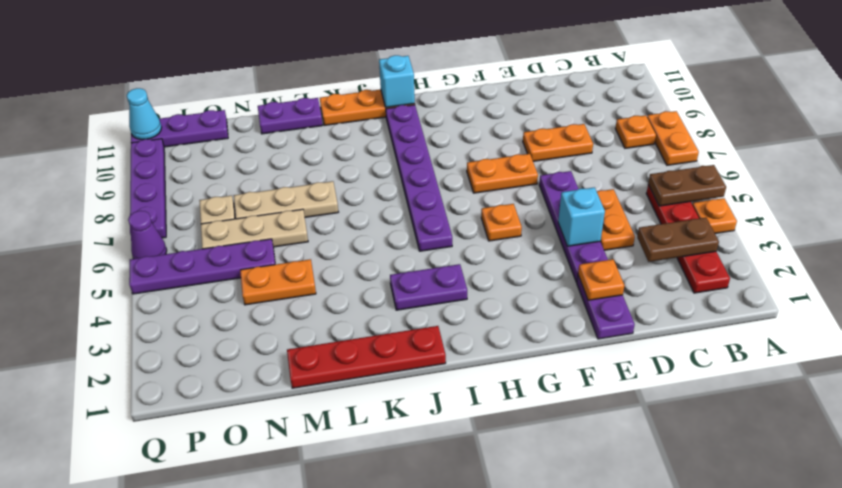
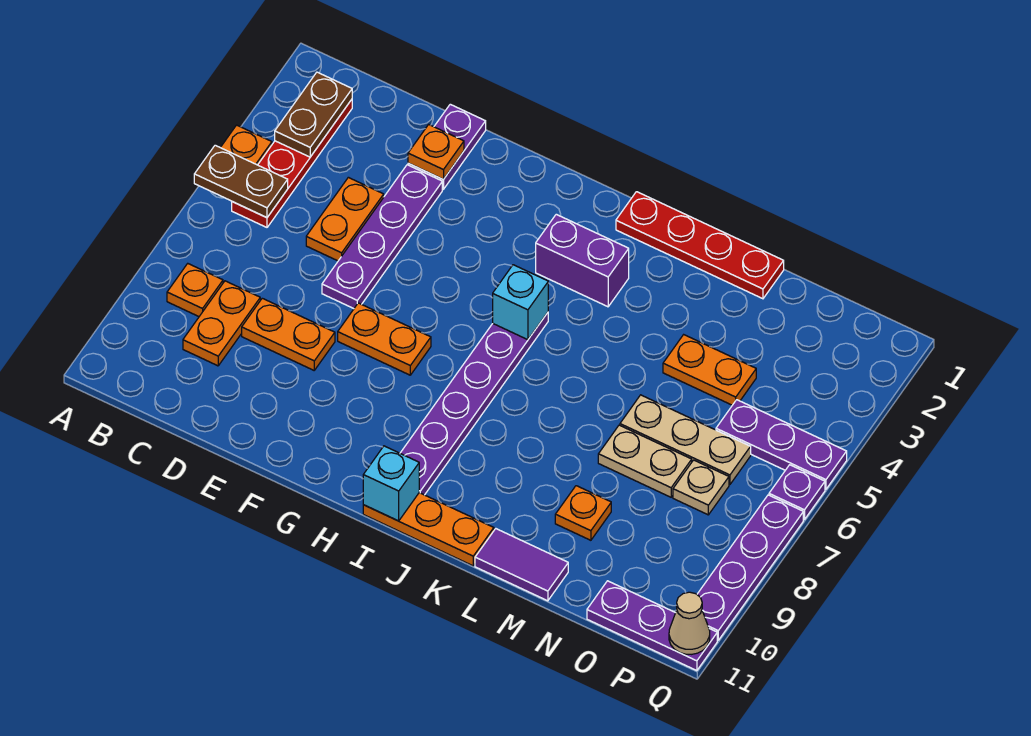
orange 1x2 plate [647,111,699,165] -> orange 1x2 plate moved to [183,281,260,366]
brown 1x2 plate [637,218,719,262] -> brown 1x2 plate turned to [275,72,352,157]
cyan 1x1 brick [558,187,605,246] -> cyan 1x1 brick moved to [493,265,548,340]
orange 1x1 plate [481,204,522,241] -> orange 1x1 plate moved to [555,486,611,540]
purple 1x2 plate [390,264,467,310] -> purple 1x2 brick [536,214,629,307]
tan 1x3 plate [234,181,338,219] -> tan 1x2 plate [598,425,692,497]
purple 1x2 plate [258,98,322,134] -> purple 1x2 tile [475,529,568,601]
purple 1x4 plate [129,239,275,294] -> purple 1x3 plate [716,400,847,489]
purple 1x1 cone [128,211,167,259] -> purple 1x1 plate [769,465,825,520]
cyan 1x1 cone [127,88,162,140] -> tan 1x1 cone [669,592,710,654]

